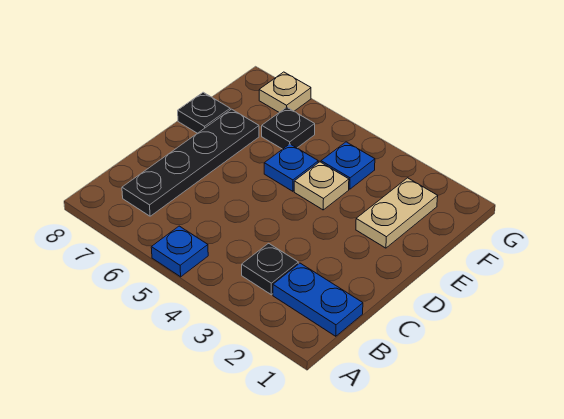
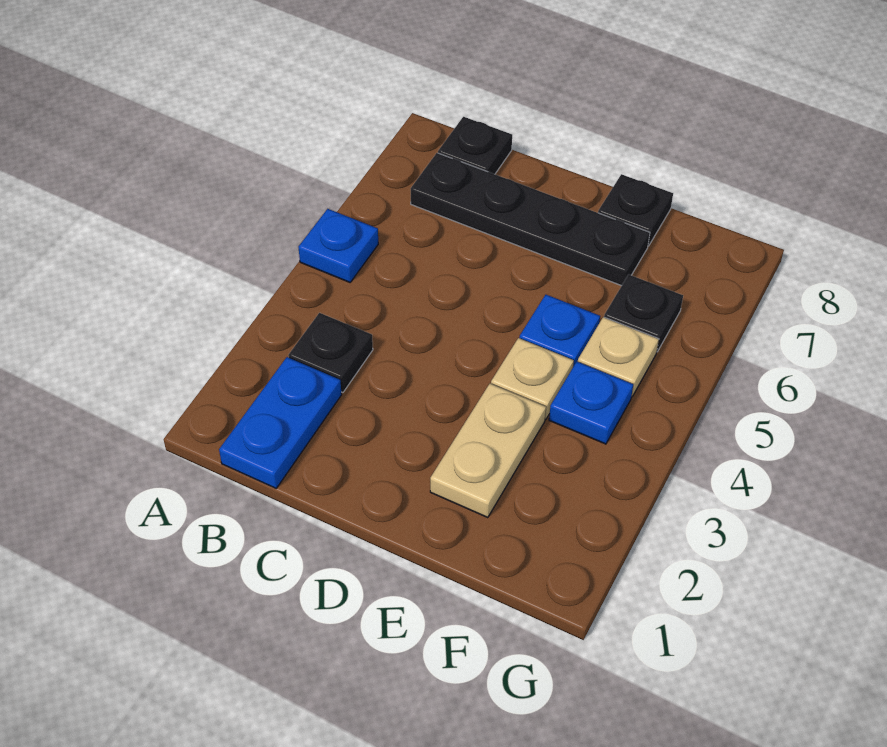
none -> black 1x1 plate [438,117,512,174]
tan 1x2 plate [356,178,438,248] -> tan 1x2 plate turned to [430,384,546,518]
tan 1x1 plate [259,72,311,112] -> tan 1x1 plate moved to [578,317,659,397]

